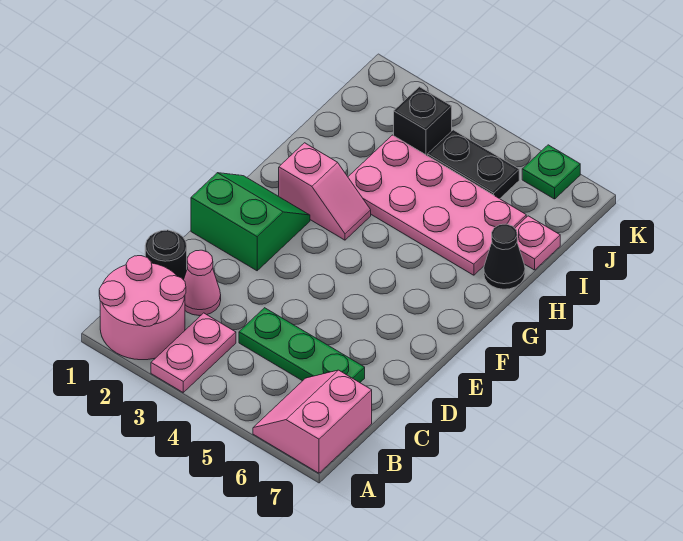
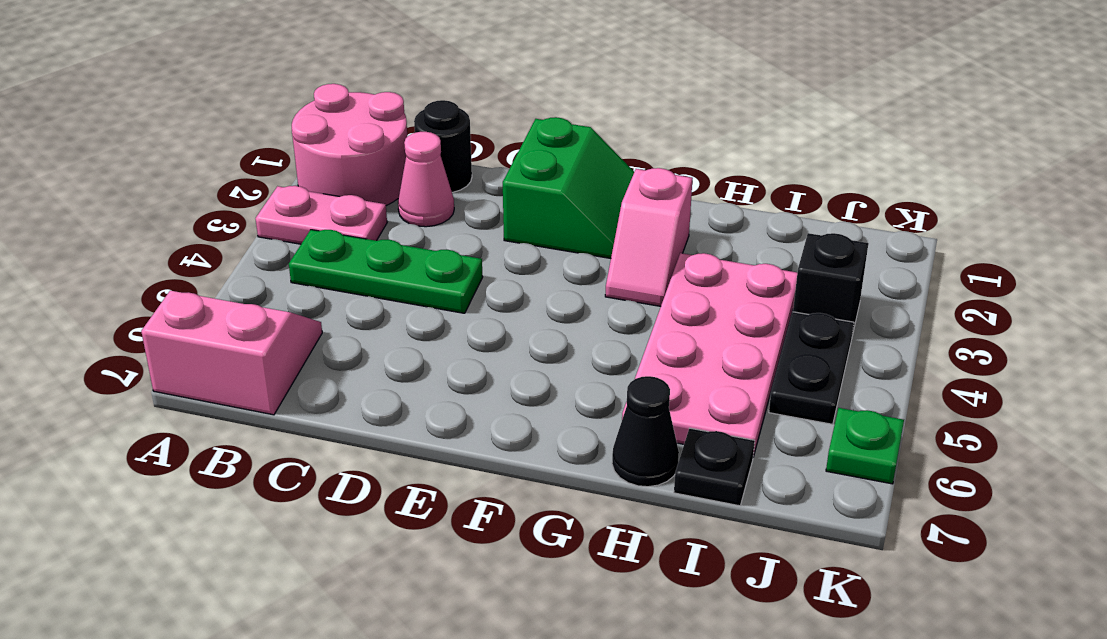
green 1x3 plate [239,308,365,383] -> green 1x3 plate turned to [289,230,483,313]
pink 1x1 plate [515,216,560,270] -> black 1x1 plate [674,428,755,506]

